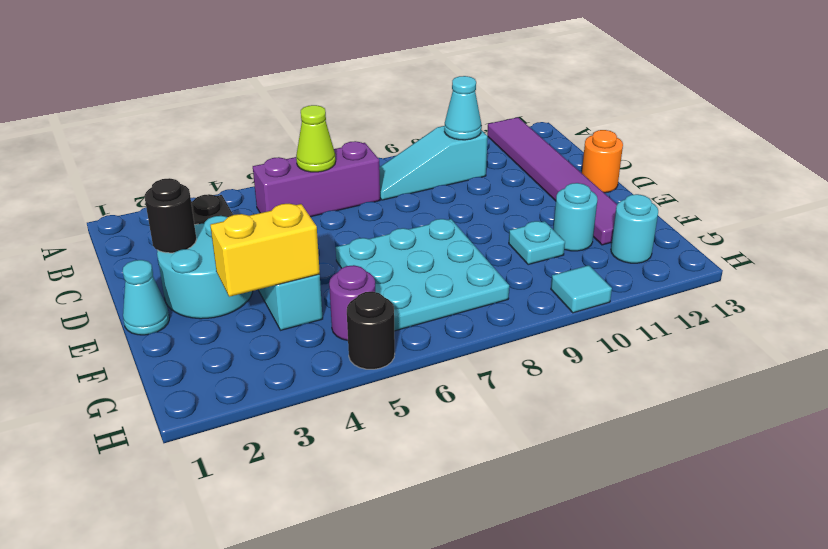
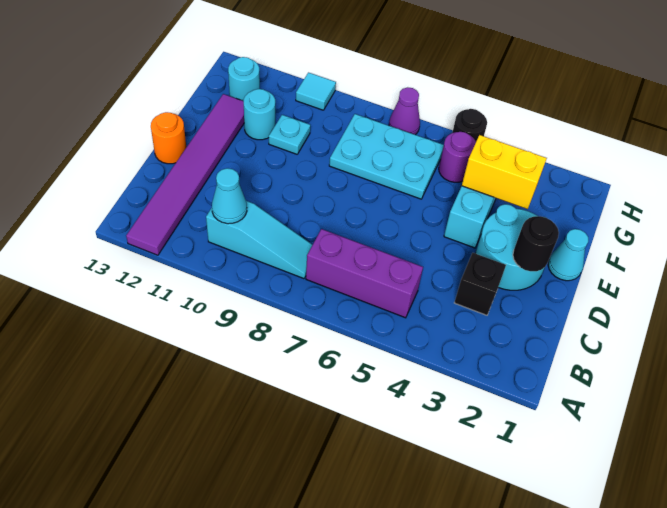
lime 1x1 cone [296,105,336,172] -> none
cyan 3x3 plate [336,219,509,331] -> cyan 2x3 plate [329,114,444,199]
none -> purple 1x1 cone [389,87,420,135]

